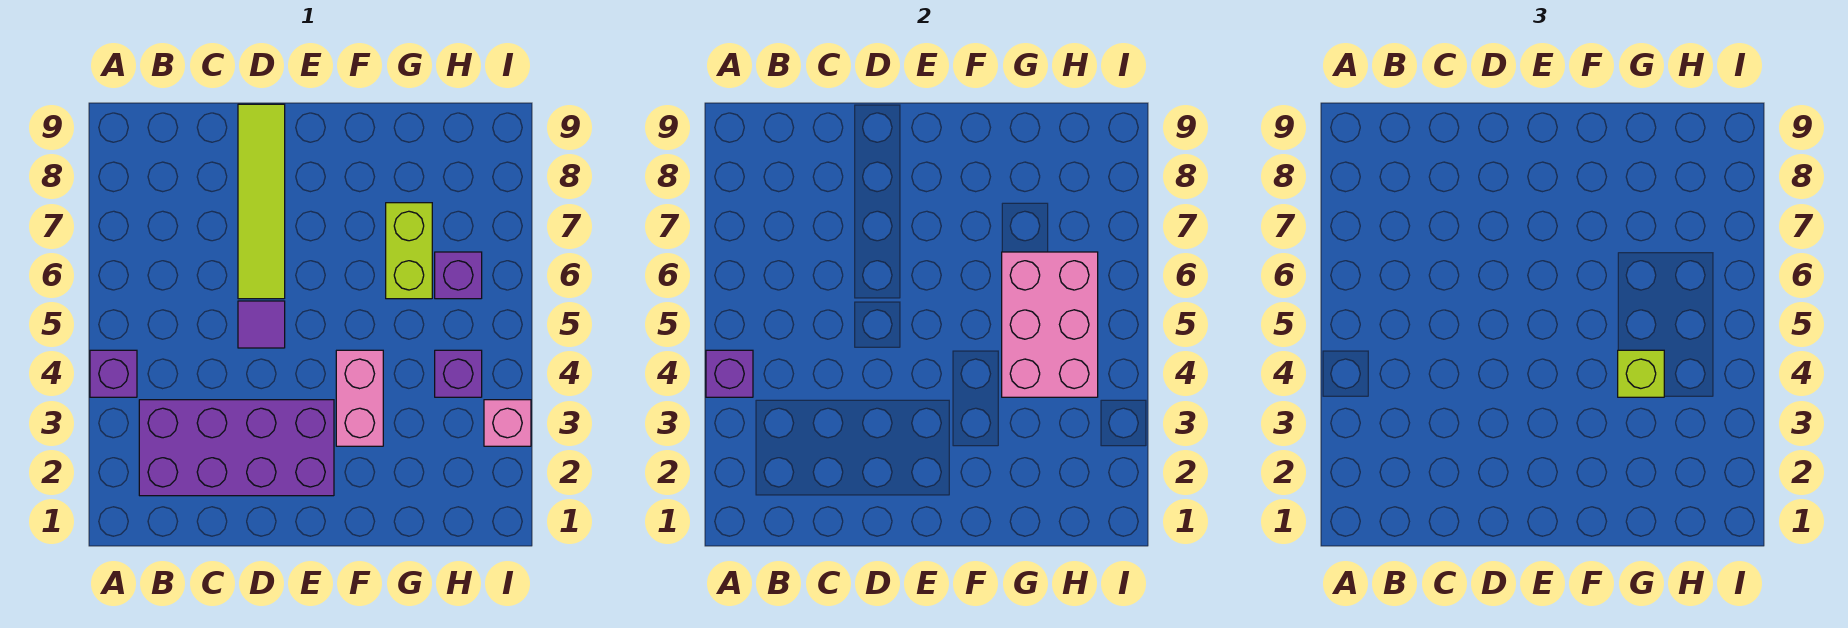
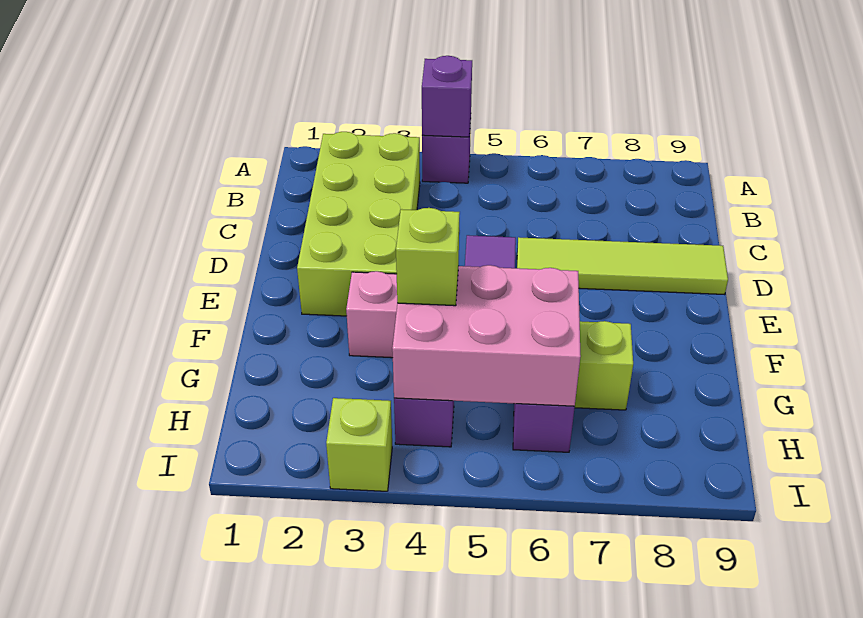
purple 2x4 brick [139,400,334,496] -> lime 2x4 brick [297,132,420,316]
pink 1x1 brick [484,400,531,446] -> lime 1x1 brick [326,398,392,491]

